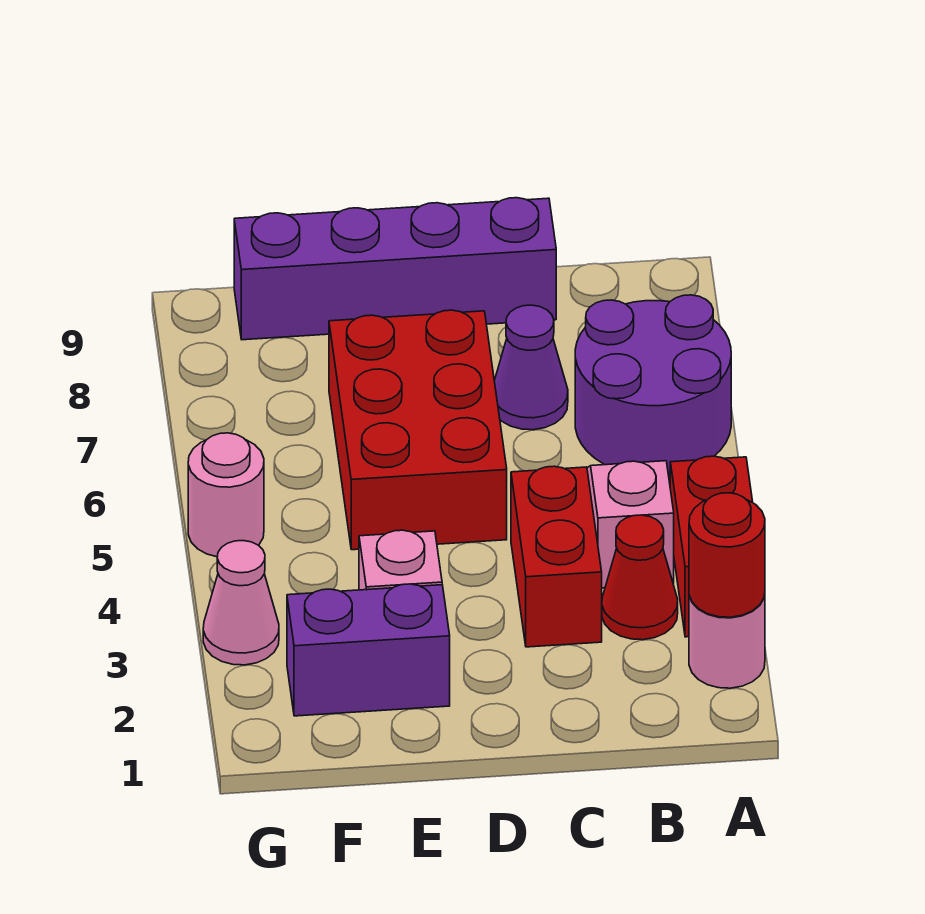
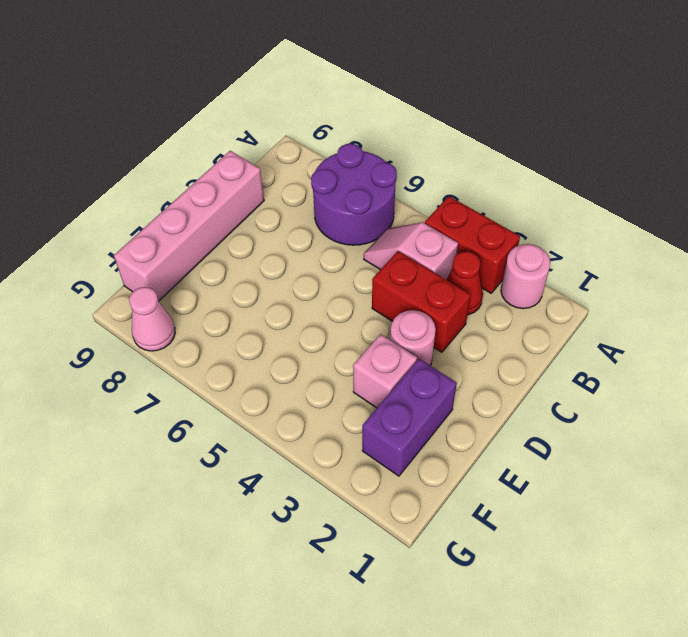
red 1x1 round brick [689,493,765,617] -> none
purple 1x1 cone [494,305,568,430] -> none
purple 1x4 brick [234,198,556,340] -> pink 1x4 brick [114,151,264,301]
red 2x3 brick [329,310,507,550] -> none
pink 1x1 cone [203,541,279,665] -> pink 1x1 cone moved to [129,287,175,351]
pink 1x1 round brick [188,433,264,557] -> pink 1x1 round brick moved to [390,310,436,365]

